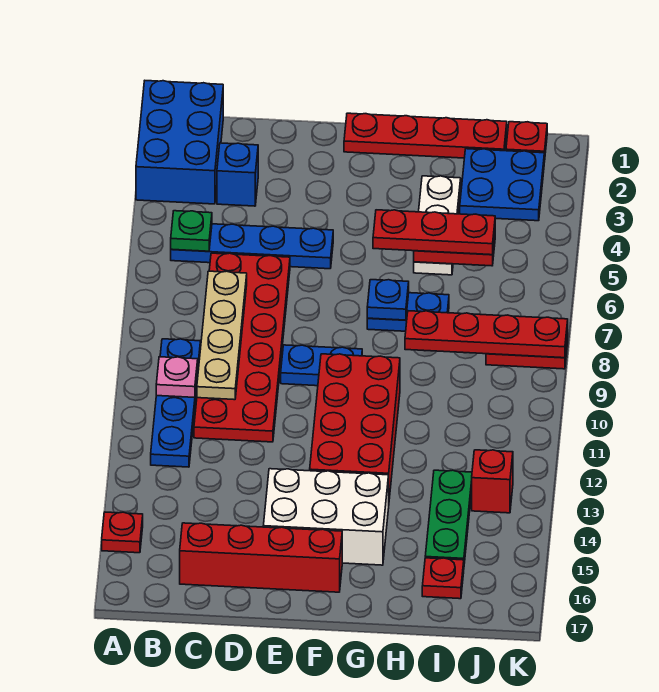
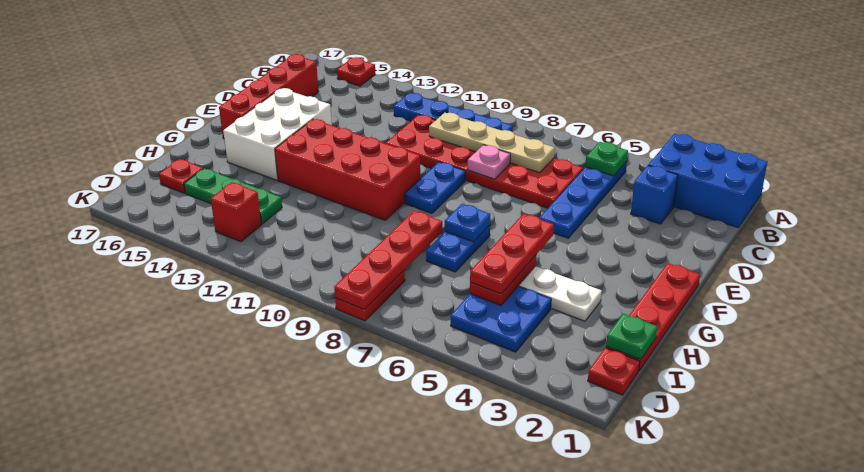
pink 1x1 plate [156,357,198,397] -> pink 1x1 plate moved to [468,145,510,179]
none -> green 1x1 plate [606,314,657,359]
blue 2x2 plate [460,149,544,221] -> blue 2x2 plate moved to [451,286,551,352]

